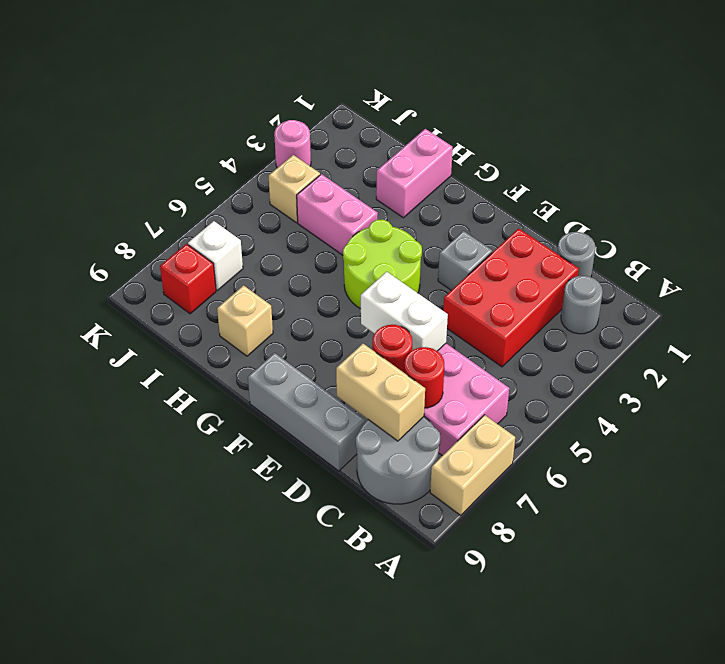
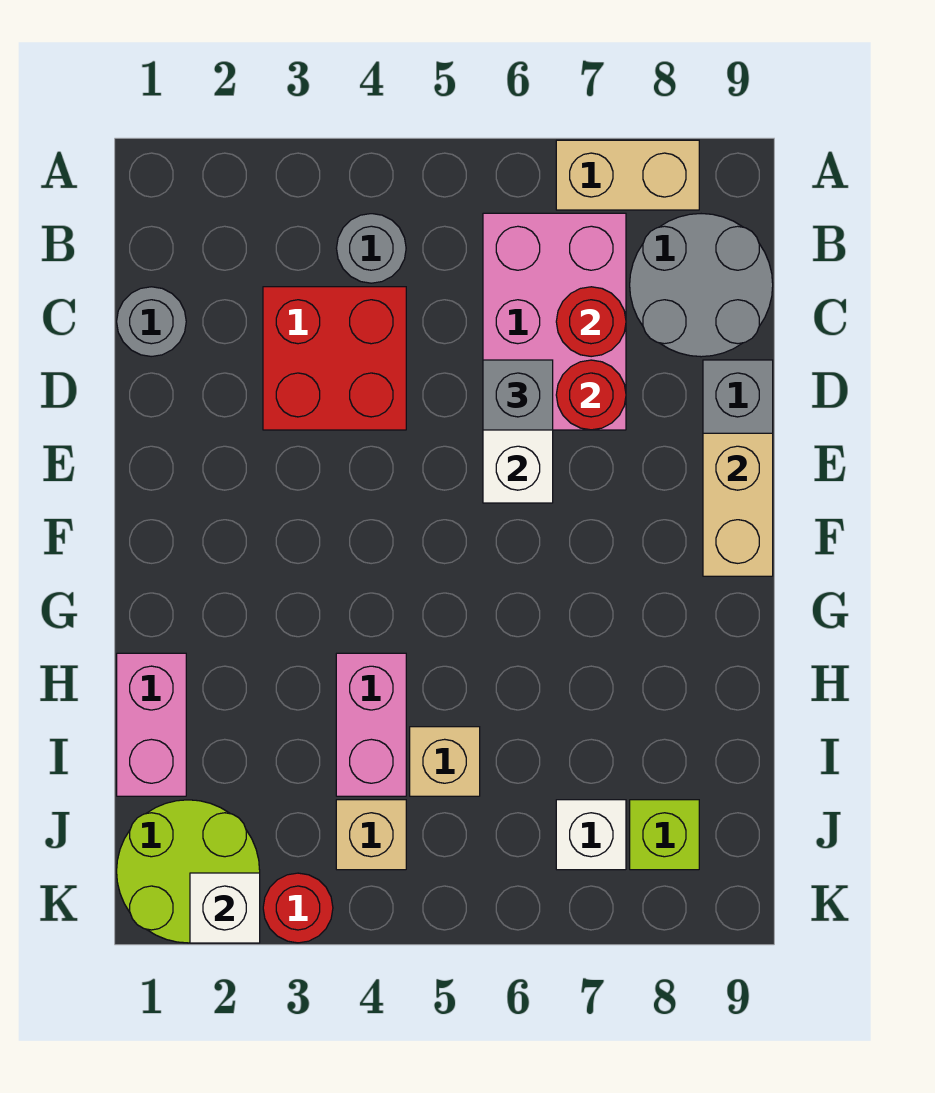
grey 1x1 round brick [561,276,603,334] -> grey 1x1 round brick moved to [336,214,406,283]
red 2x3 brick [443,228,579,367] -> red 2x2 brick [263,287,406,430]
tan 1x2 brick [336,344,425,441] -> tan 1x2 brick moved to [703,433,773,576]
grey 1x1 brick [438,231,492,290] -> grey 1x1 brick moved to [483,360,553,430]
lime 2x2 round brick [343,219,422,309] -> lime 2x2 round brick moved to [117,800,260,943]
pink 1x2 brick [376,129,453,218] -> pink 1x2 brick turned to [117,653,186,796]
tan 1x1 brick [217,285,273,356] -> tan 1x1 brick moved to [410,727,480,796]
red 1x1 brick [160,244,216,314] -> lime 1x1 brick [630,800,699,870]
none -> white 1x1 brick [190,873,260,943]
pink 1x1 round brick [274,120,311,168] -> red 1x1 round brick [263,873,333,943]

